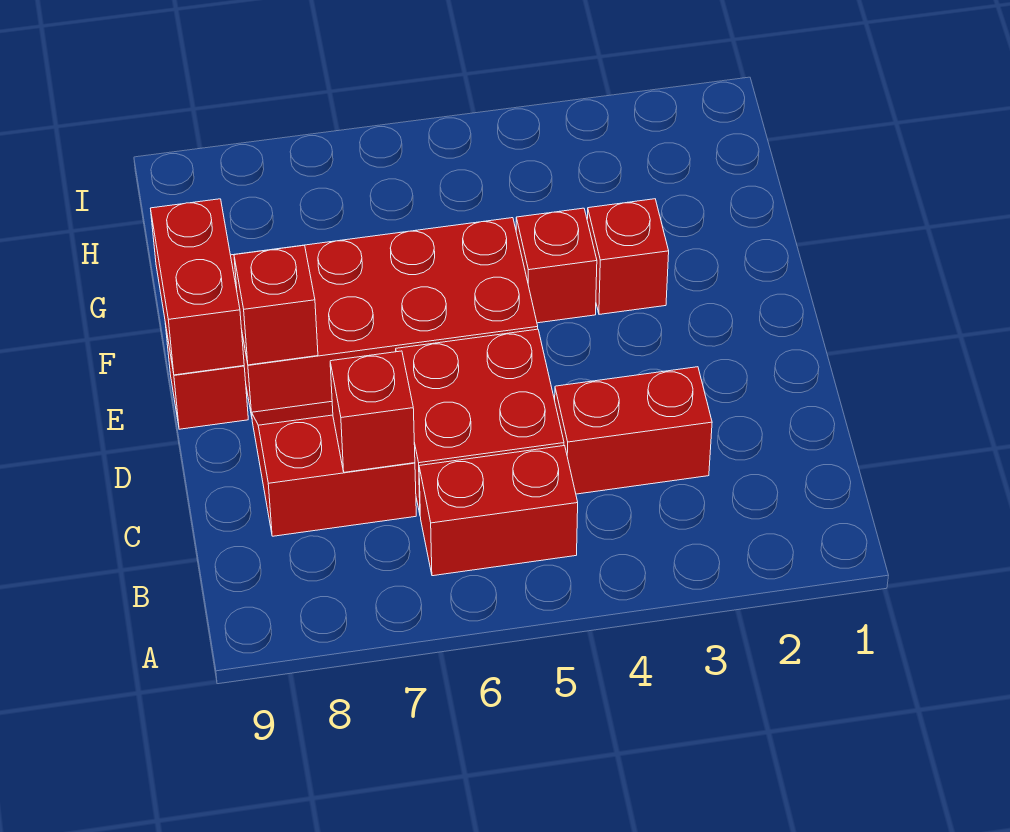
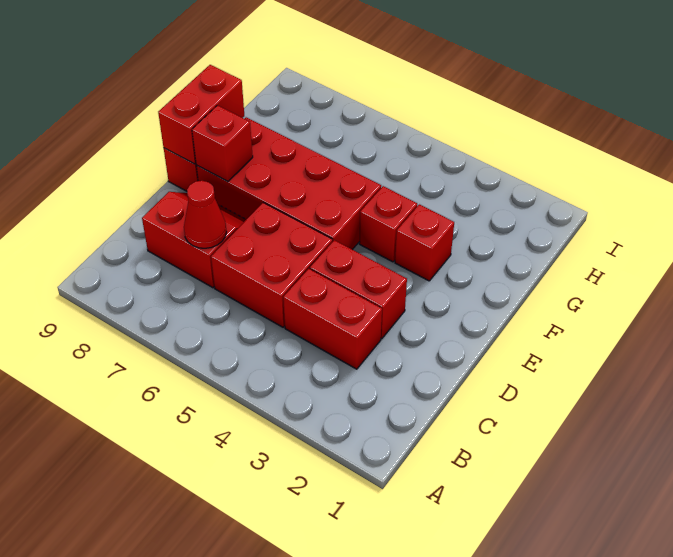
red 1x2 brick [419,446,578,576] -> red 1x2 brick moved to [310,240,407,339]
red 1x1 brick [330,351,415,472] -> red 1x1 cone [184,181,227,248]

